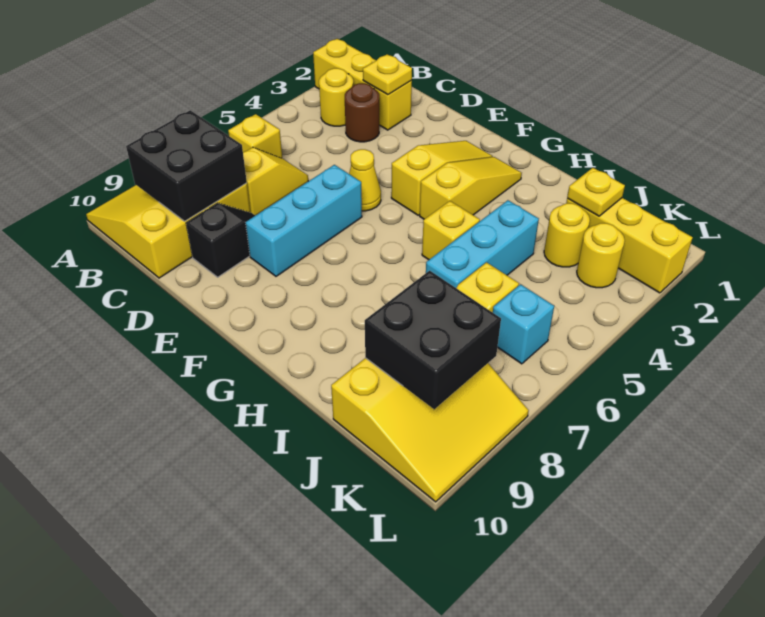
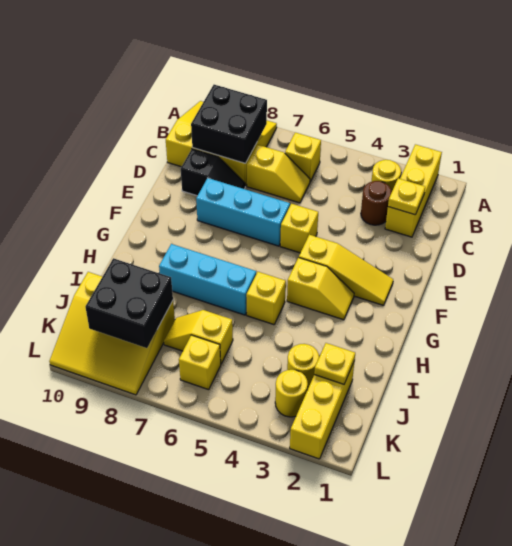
yellow 1x1 cone [349,149,381,211] -> yellow 1x1 brick [280,204,318,253]
yellow 1x3 slope [420,157,522,219] -> yellow 1x2 slope [287,258,354,320]
cyan 1x3 brick [426,200,539,288] -> cyan 1x3 brick moved to [159,244,256,315]
cyan 1x1 brick [493,284,554,364] -> yellow 1x1 brick [179,335,221,390]

